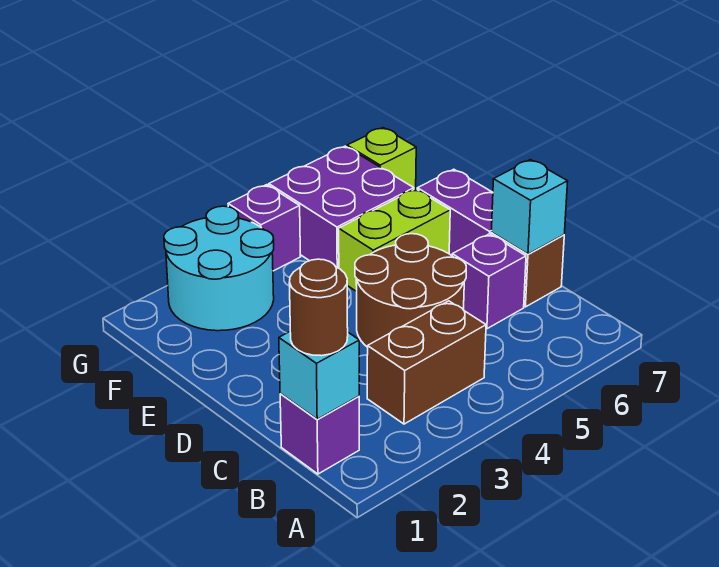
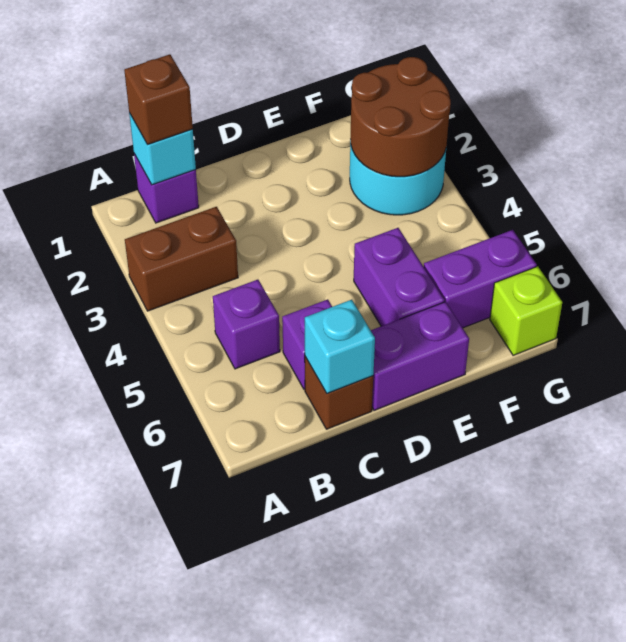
brown 1x1 round brick [289,259,348,356] -> brown 1x1 brick [124,54,193,145]
brown 1x2 brick [367,301,486,424] -> brown 1x2 brick turned to [125,207,238,311]
brown 2x2 round brick [355,234,466,347] -> brown 2x2 round brick moved to [350,57,451,177]
lime 1x2 brick [339,189,450,292] -> purple 1x2 brick [354,228,445,326]
purple 2x2 brick [269,146,414,268] -> purple 1x2 brick [424,230,537,328]
purple 1x1 brick [228,185,301,271] -> purple 1x1 brick moved to [213,280,280,369]

